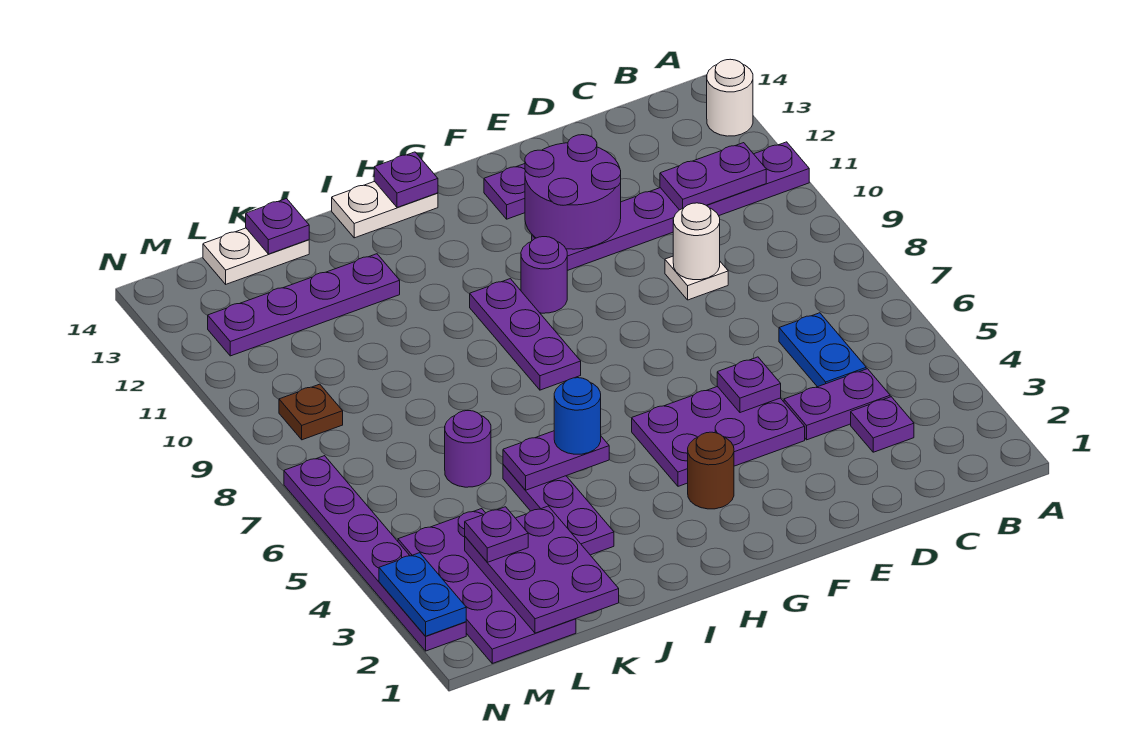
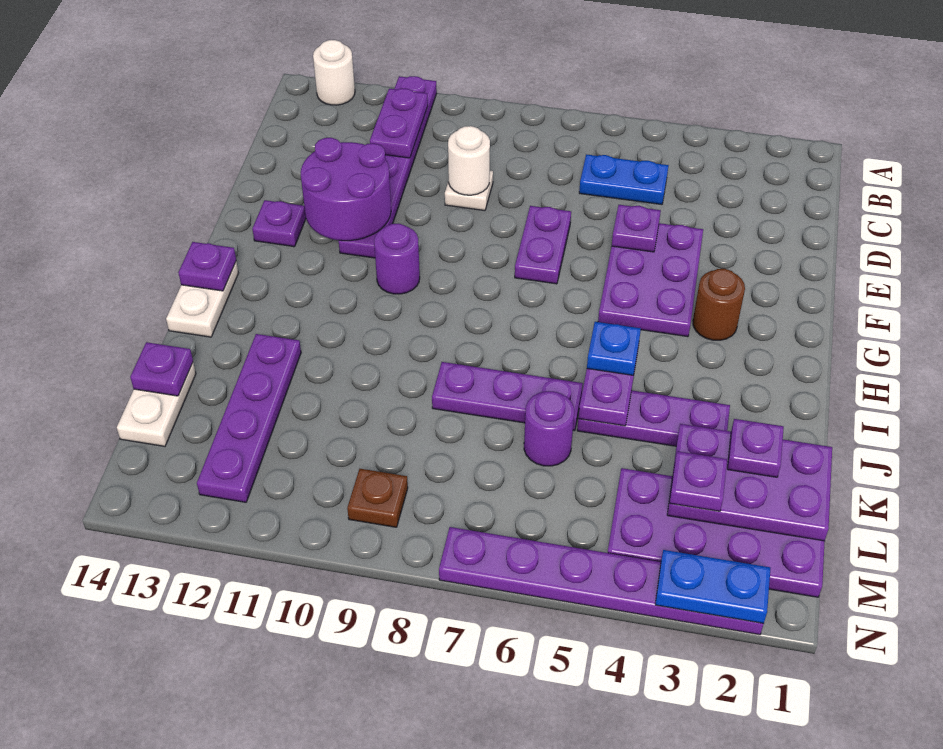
purple 1x1 plate [851,397,914,452] -> purple 1x1 plate moved to [727,419,784,477]
purple 1x2 plate [784,369,890,440] -> purple 1x2 plate moved to [515,206,571,284]
purple 1x3 plate [470,279,581,390] -> purple 1x3 plate moved to [432,362,583,431]
blue 1x1 round brick [554,378,601,454] -> blue 1x1 plate [587,322,641,375]

